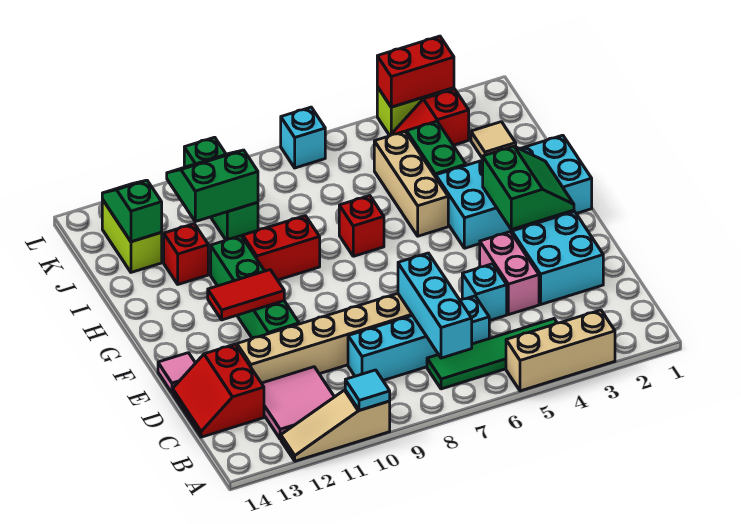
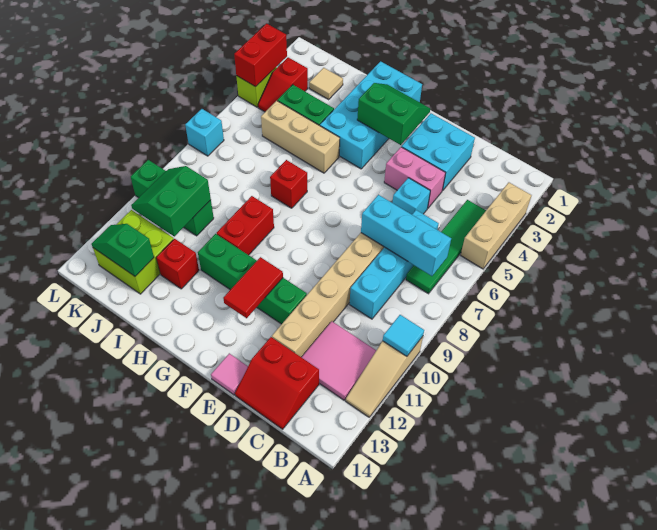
lime 1x2 brick [102,199,162,272] -> lime 2x2 brick [93,210,174,294]

